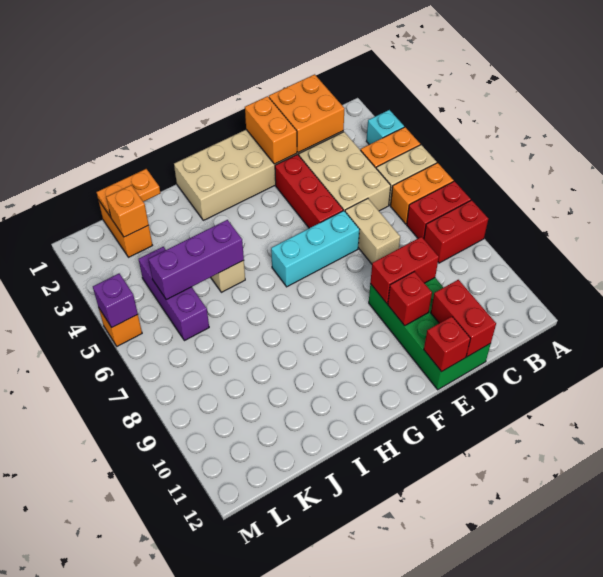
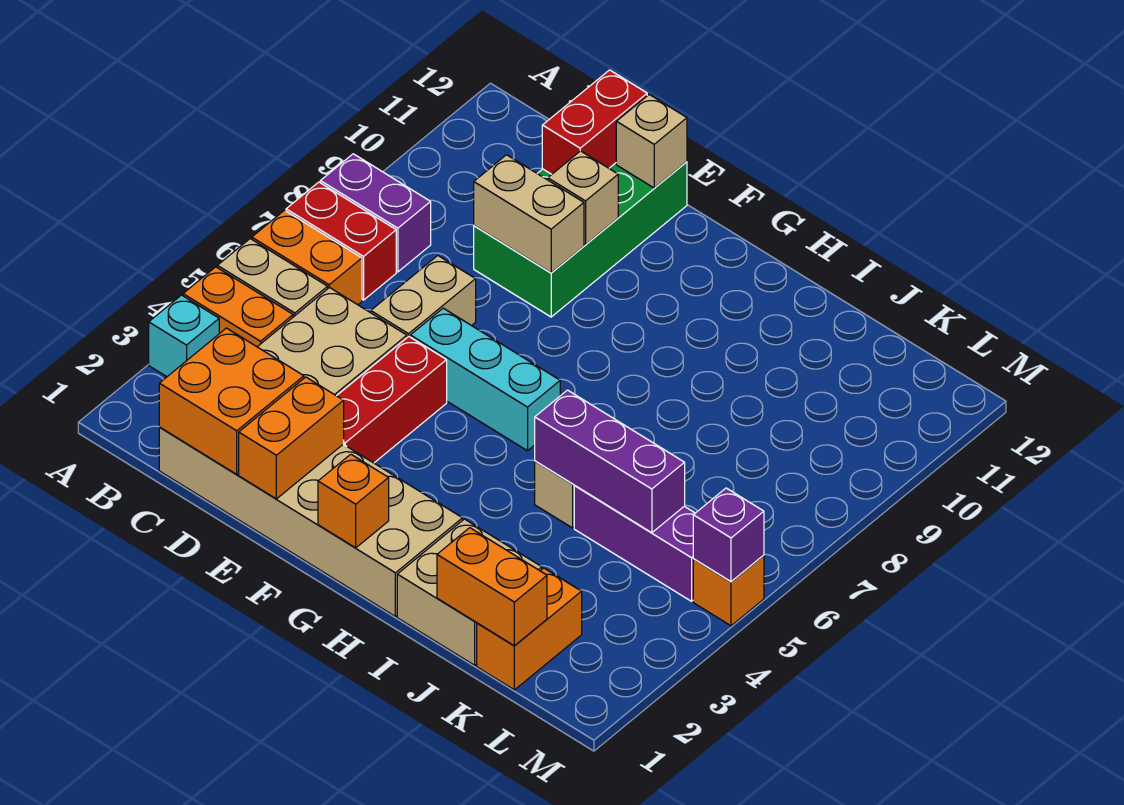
red 1x2 brick [424,200,488,263] -> purple 1x2 brick [320,154,431,272]
red 1x2 brick [370,237,439,304] -> tan 1x2 brick [474,155,584,273]
red 1x1 brick [388,272,432,326] -> tan 1x1 brick [548,151,618,245]
red 1x1 brick [424,316,470,372] -> tan 1x1 brick [616,95,687,188]
none -> tan 2x2 brick [397,519,542,665]
orange 1x2 plate [97,169,160,217] -> orange 1x2 brick [437,528,547,646]
orange 1x1 brick [106,185,149,237] -> orange 1x1 brick moved to [318,454,389,548]
purple 1x3 brick [139,247,209,341] -> purple 1x3 brick turned to [574,486,695,601]

